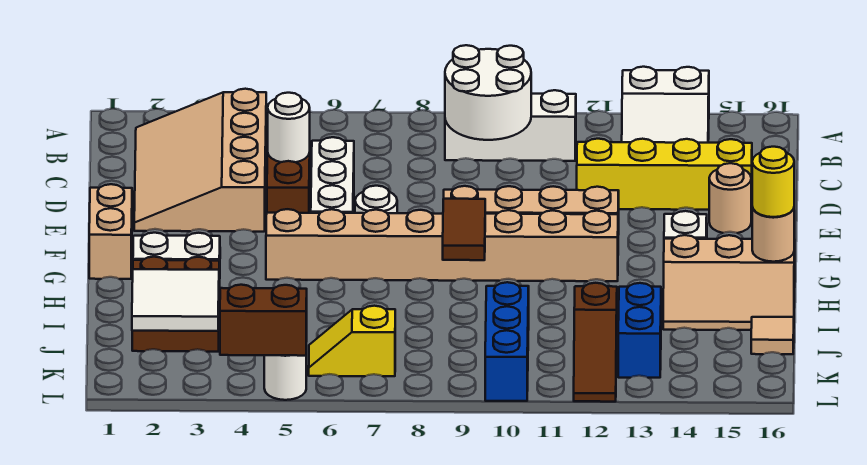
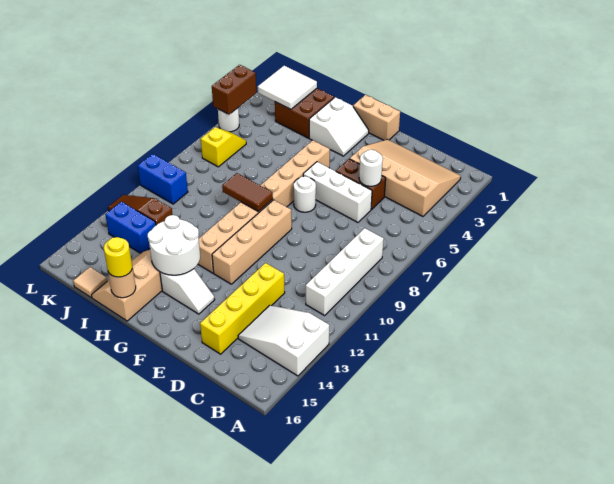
white 1x3 brick [445,90,576,161] -> white 1x4 brick [306,228,384,315]
white 2x2 round brick [445,45,531,140] -> white 2x2 round brick moved to [148,215,200,275]
tan 1x1 round brick [709,163,751,233] -> none
blue 1x3 brick [485,282,529,401] -> blue 1x2 brick [138,154,188,204]

